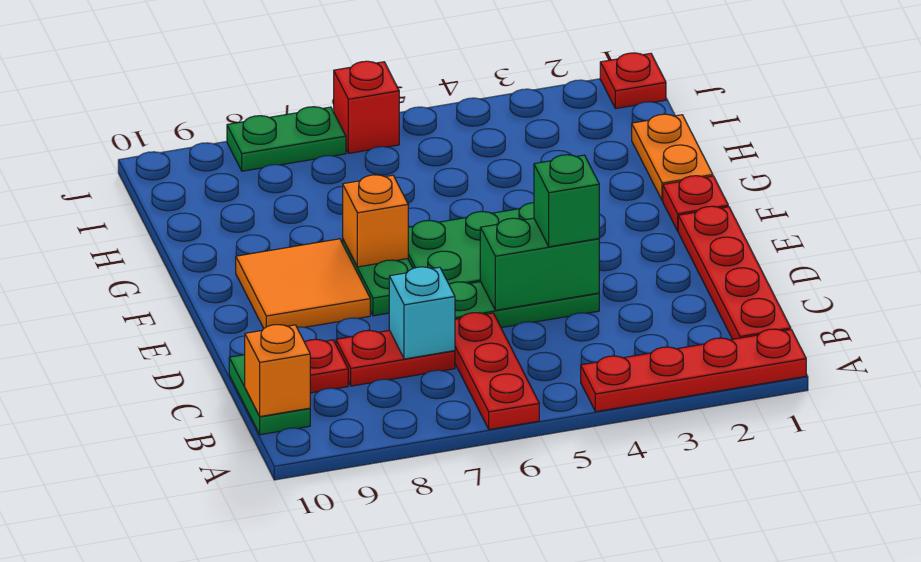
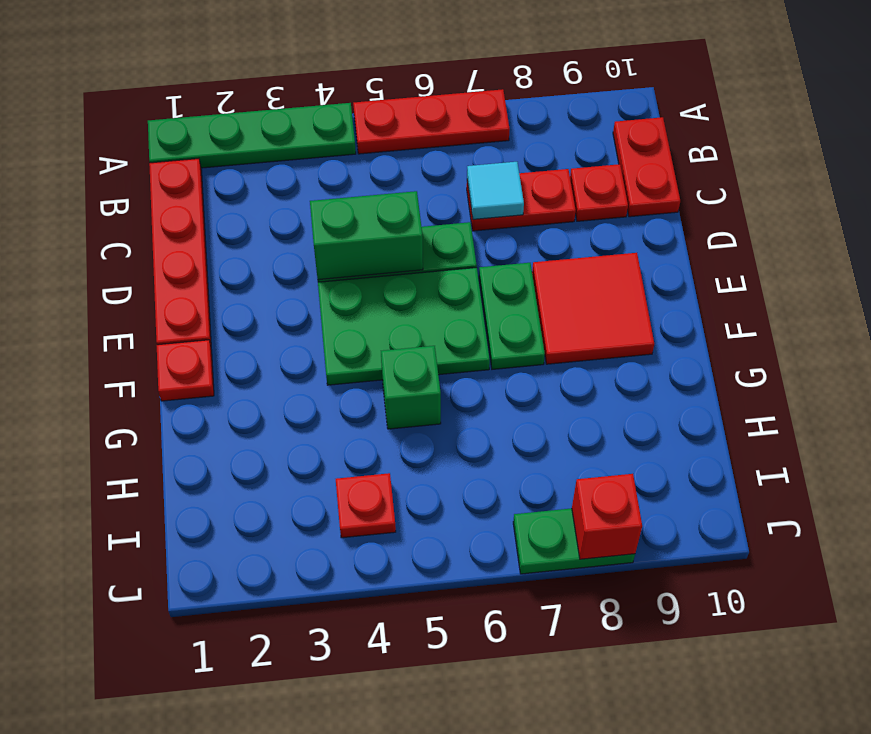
red 1x4 plate [581,329,806,412] -> green 1x4 plate [148,103,356,168]
red 1x3 plate [455,313,539,430] -> red 1x3 plate turned to [353,89,510,154]
green 1x2 plate [229,355,310,435] -> red 1x2 plate [613,117,680,217]
orange 1x1 brick [245,325,310,416] -> none
cyan 1x1 brick [389,267,455,359] -> cyan 1x1 tile [467,162,524,219]
green 1x1 brick [534,155,599,247] -> green 1x1 brick moved to [381,346,441,429]
orange 2x2 tile [236,239,370,328] -> red 2x2 tile [532,253,654,364]
orange 1x1 brick [343,175,408,267] -> none
orange 1x2 plate [632,114,713,201] -> none
red 1x1 plate [600,53,666,109] -> red 1x1 plate moved to [336,473,396,538]
red 1x1 brick [334,61,399,153] -> red 1x1 brick moved to [572,474,642,559]

